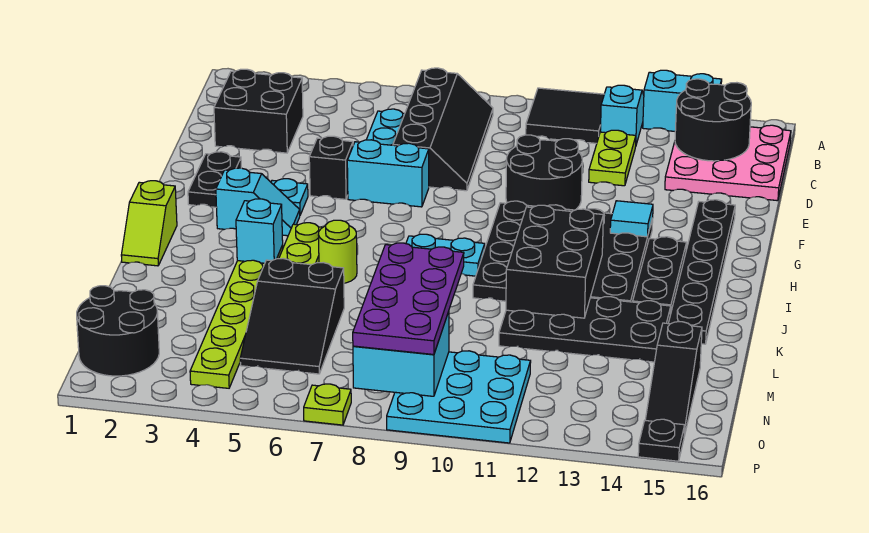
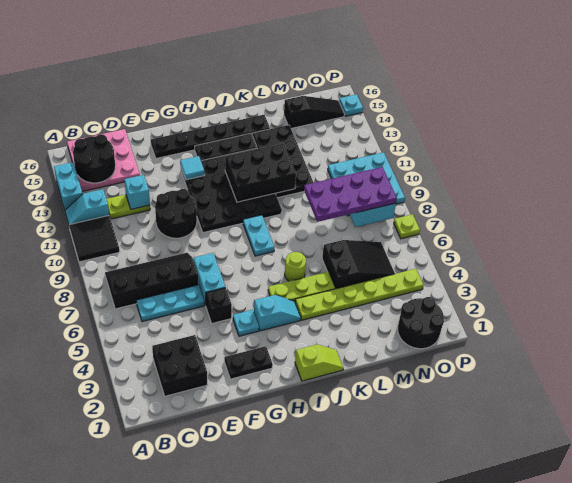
cyan 1x2 slope [216,168,300,236] -> cyan 1x2 slope turned to [254,295,301,331]
cyan 1x1 brick [236,199,283,263] -> cyan 1x1 brick moved to [124,175,150,209]
black 1x1 plate [638,419,685,461] -> cyan 1x1 plate [339,94,363,116]

